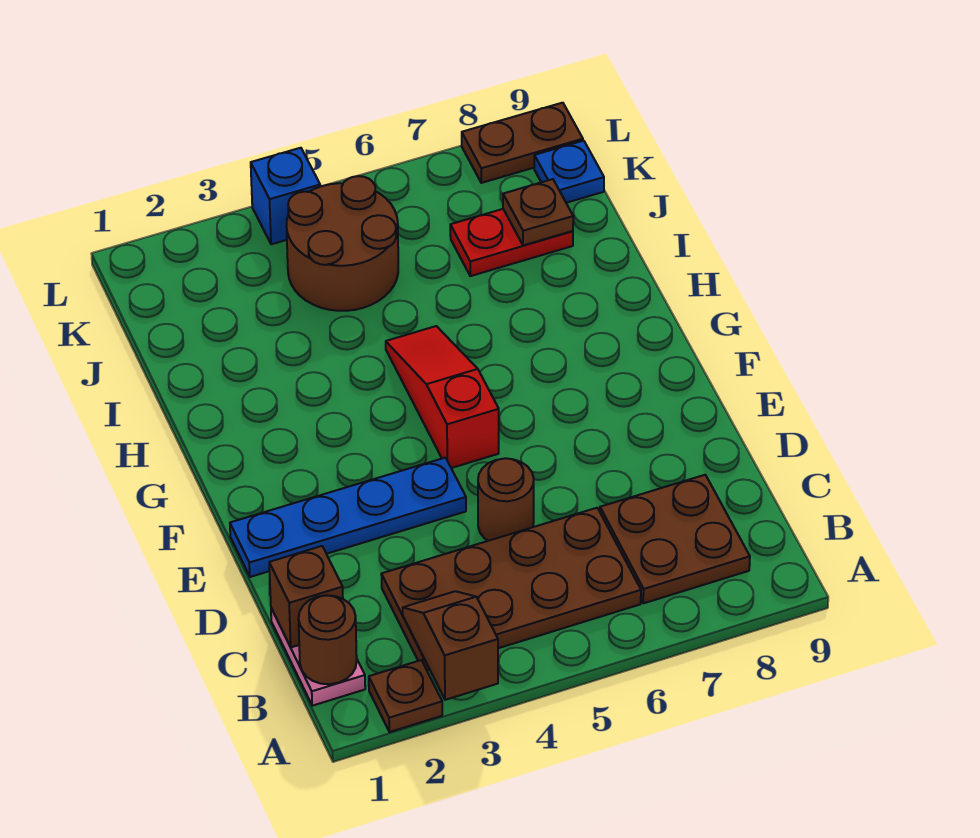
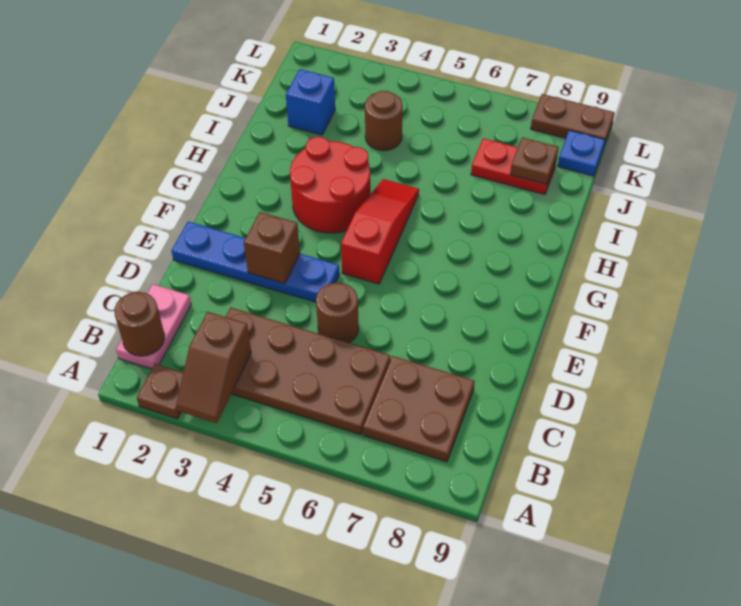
brown 1x2 slope [403,591,498,700] -> brown 1x2 slope turned to [176,312,251,423]
brown 1x1 brick [269,546,343,647] -> brown 1x1 brick moved to [244,212,300,284]
none -> red 2x2 round brick [290,137,370,233]
brown 2x2 round brick [287,176,398,311] -> brown 1x1 round brick [365,91,403,151]
blue 1x1 brick [251,148,320,244] -> blue 1x1 brick moved to [286,69,335,135]

